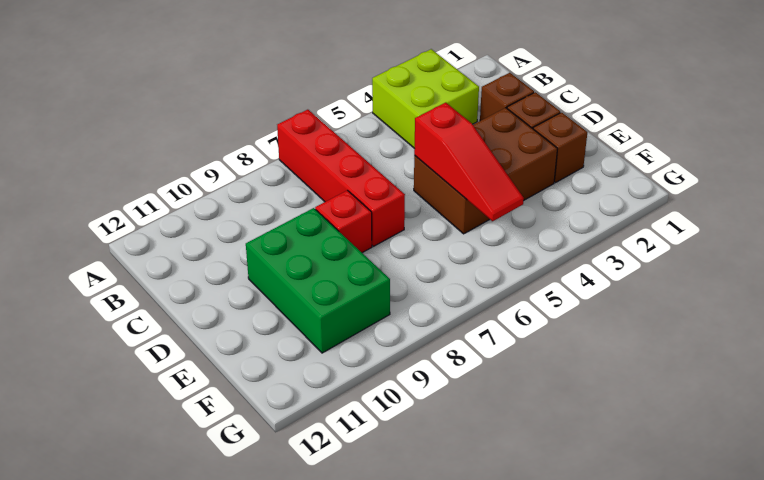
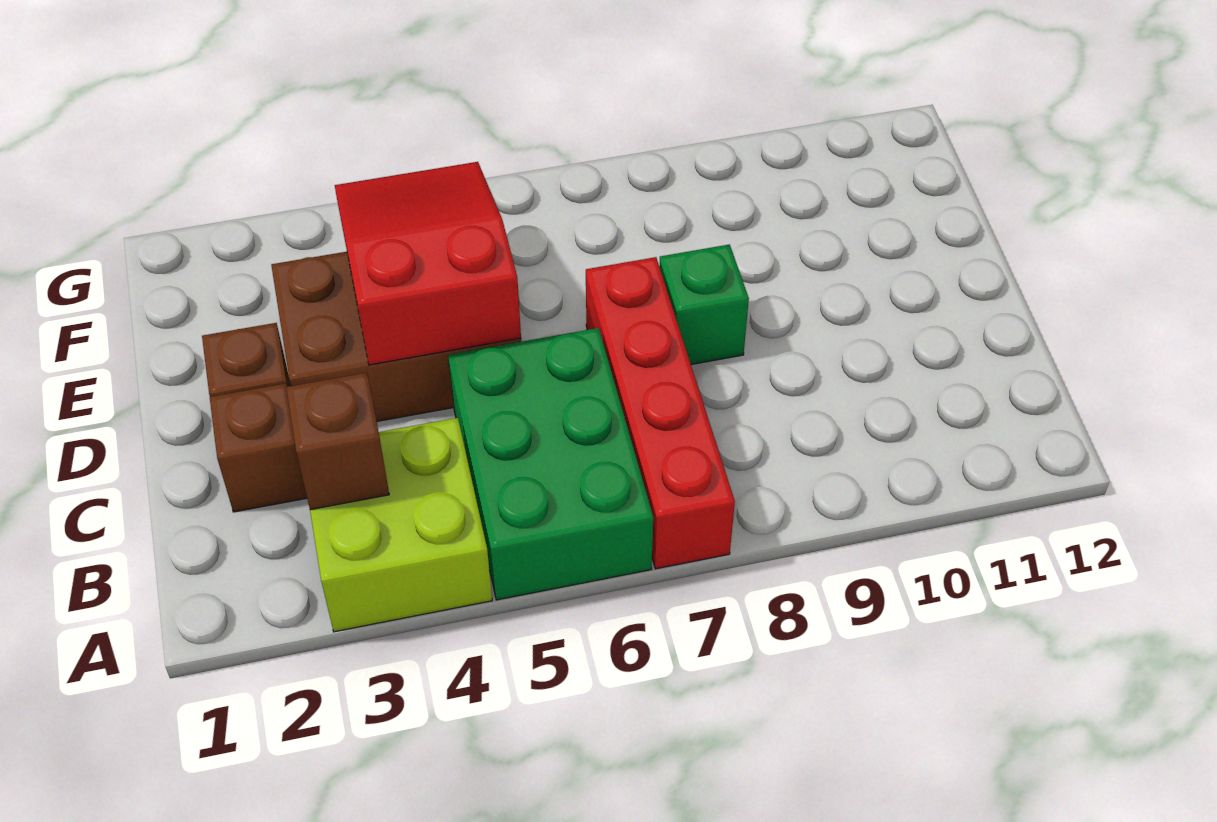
red 1x3 slope [414,103,524,221] -> red 2x3 slope [335,162,521,365]
red 1x1 brick [315,190,372,253] -> green 1x1 brick [659,244,749,365]
green 2x3 brick [246,208,390,353] -> green 2x3 brick moved to [448,328,653,600]
brown 1x1 brick [533,112,587,183] -> brown 1x1 brick moved to [286,373,389,510]

